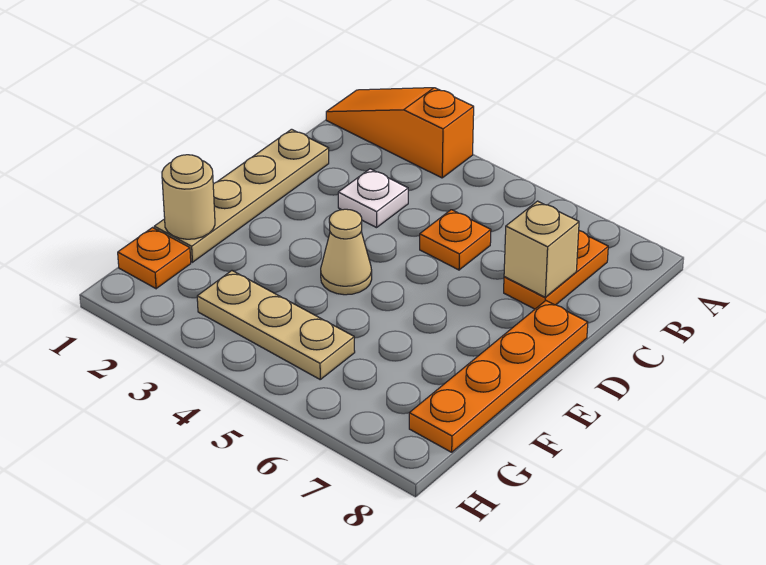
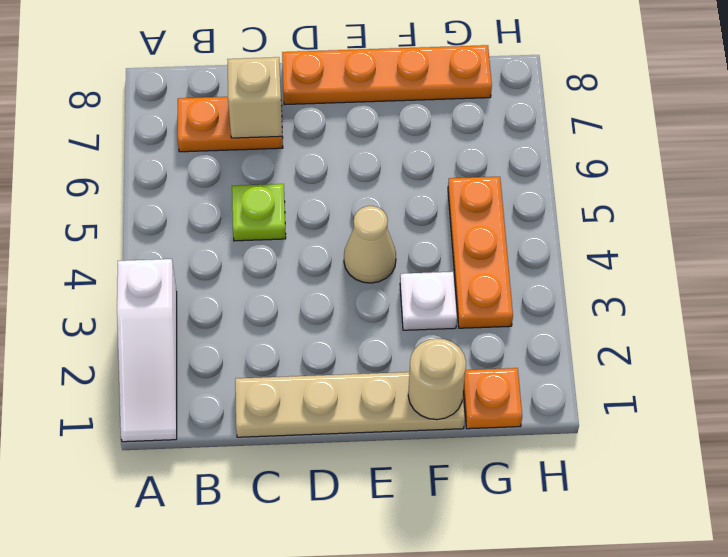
orange 1x3 slope [326,88,474,178] -> white 1x3 slope [117,259,177,442]
white 1x1 plate [338,169,408,228] -> white 1x1 plate moved to [400,272,457,330]
orange 1x1 plate [420,210,491,270] -> lime 1x1 plate [232,184,286,241]
tan 1x3 plate [197,271,355,379] -> orange 1x3 plate [448,177,513,328]

